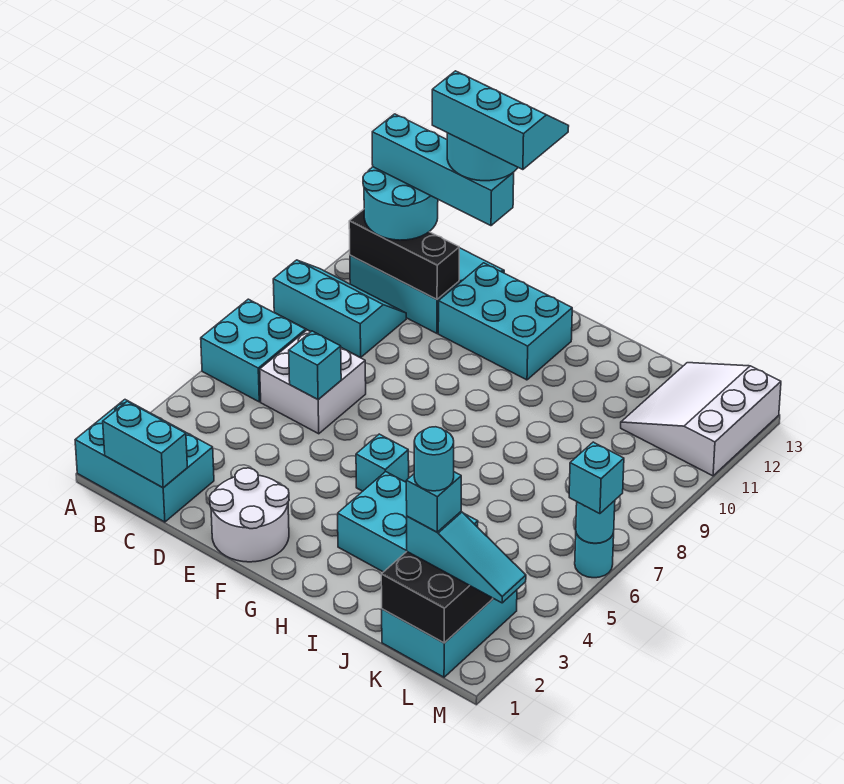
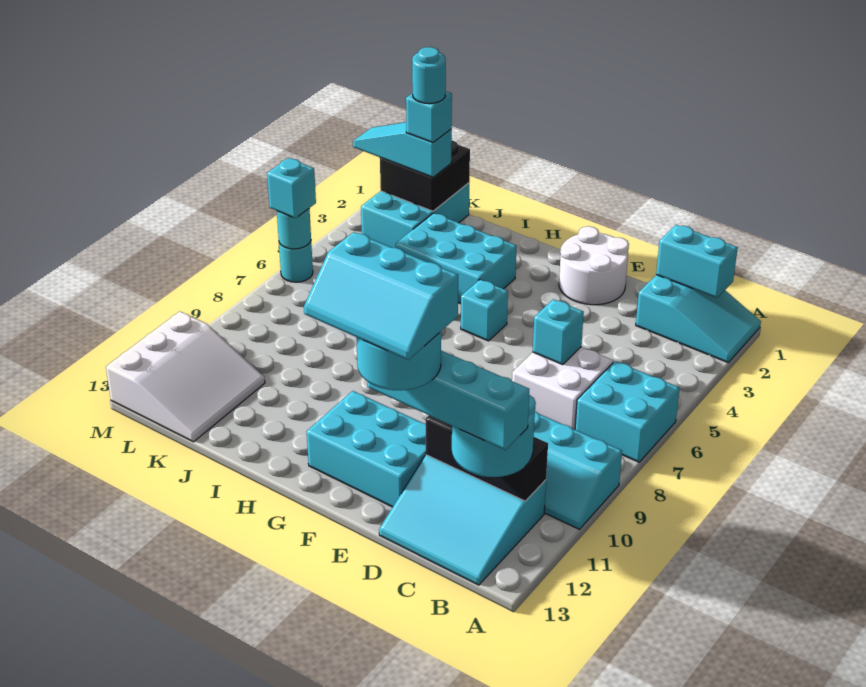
cyan 2x3 brick [75,400,214,522] -> cyan 2x3 slope [636,275,761,363]

